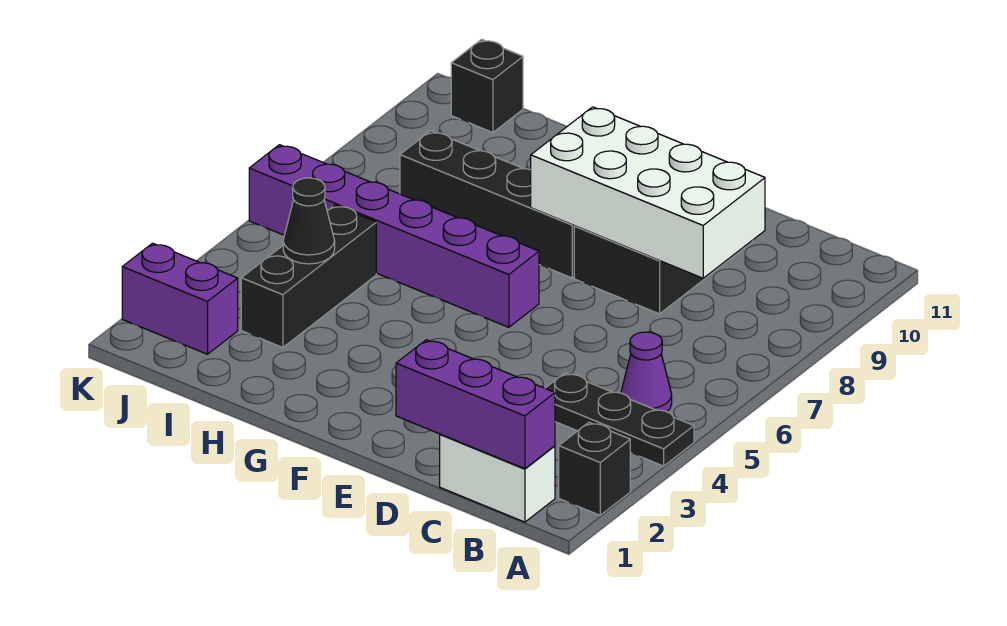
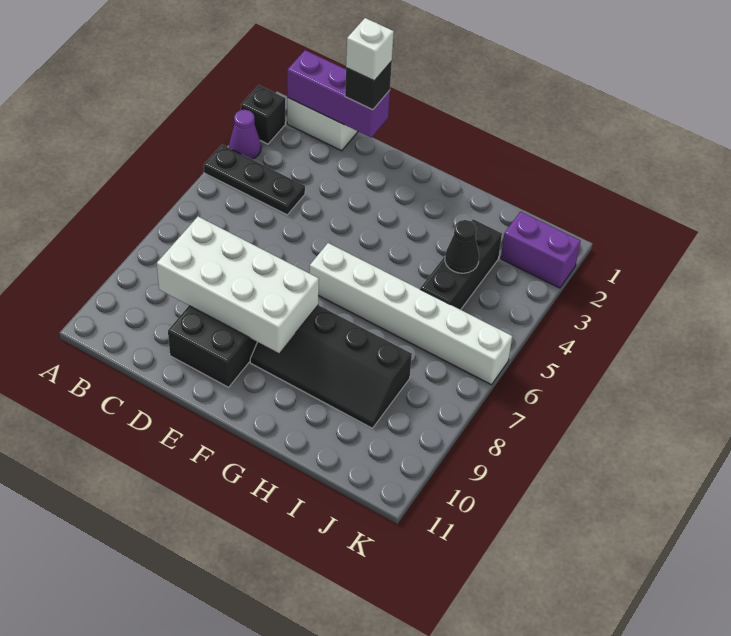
purple 1x1 cone [621,332,672,412] -> purple 1x1 cone moved to [229,110,261,159]
none -> white 1x1 brick [346,18,394,81]
purple 1x6 brick [249,145,539,327] -> white 1x6 brick [310,243,512,385]
black 1x1 brick [451,39,523,133] -> black 1x1 brick moved to [345,61,392,110]

